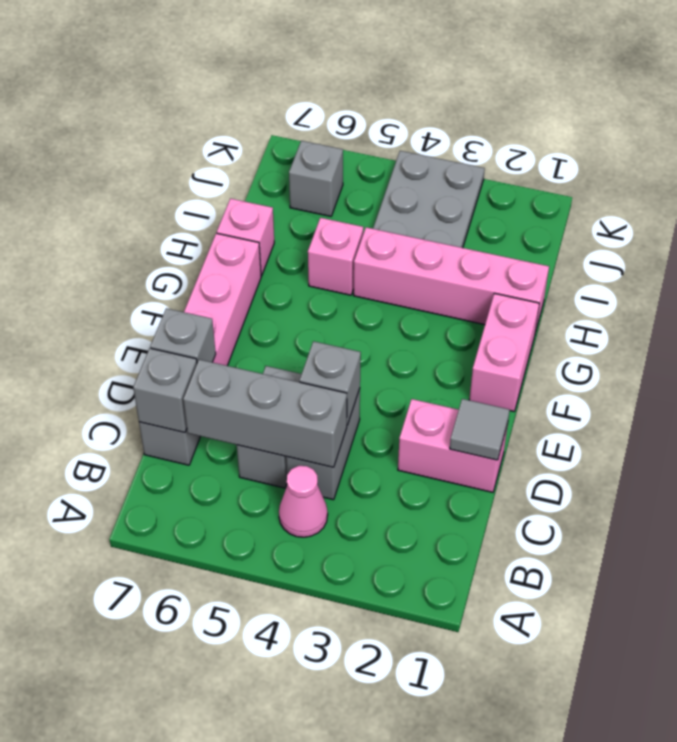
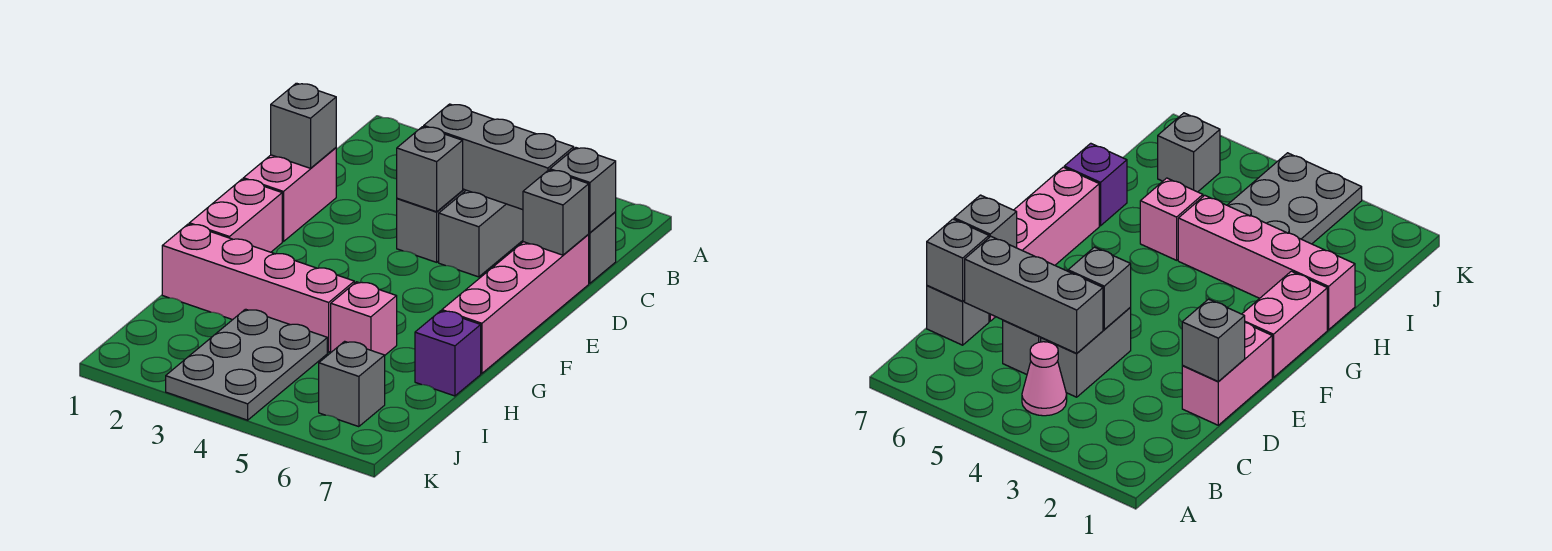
pink 1x2 brick [398,399,508,492] -> pink 1x2 brick turned to [243,148,336,242]
grey 1x1 tile [450,399,510,460] -> grey 1x1 brick [271,83,336,168]
pink 1x1 brick [217,198,274,276] -> purple 1x1 brick [415,311,481,396]

